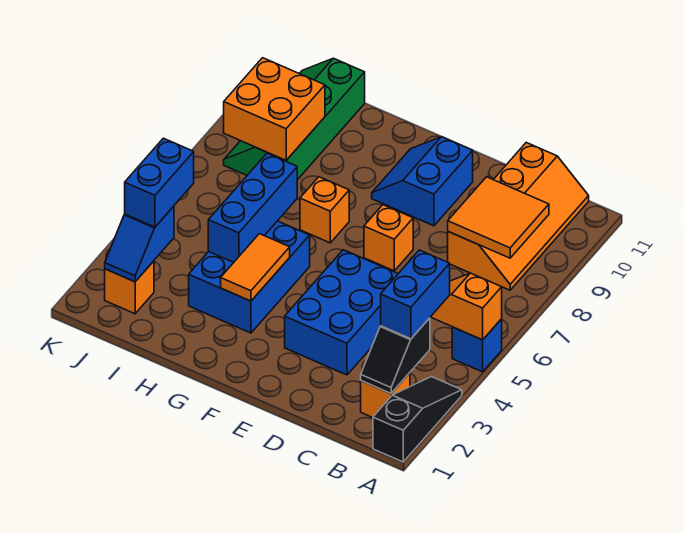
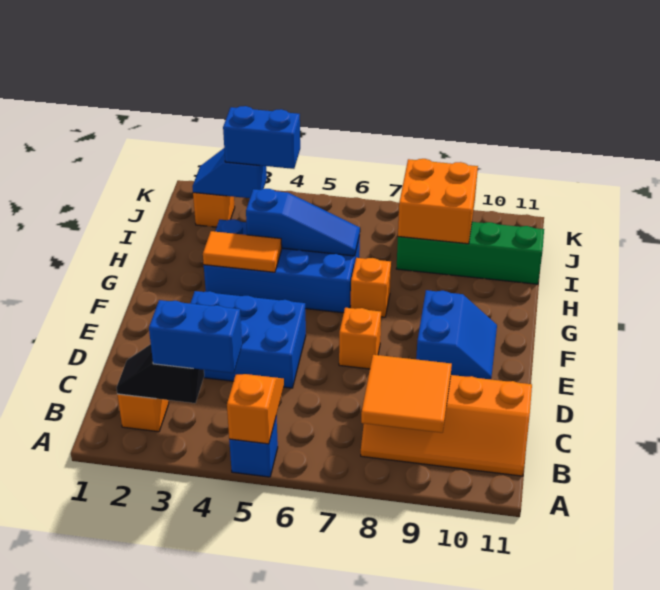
black 1x3 slope [373,377,462,462] -> none
blue 2x2 slope [372,137,473,226] -> blue 2x2 slope turned to [416,290,497,379]
blue 2x3 brick [189,221,310,333] -> blue 2x4 brick [204,219,360,313]
blue 1x3 brick [208,153,297,262] -> blue 1x3 slope [246,189,360,256]

